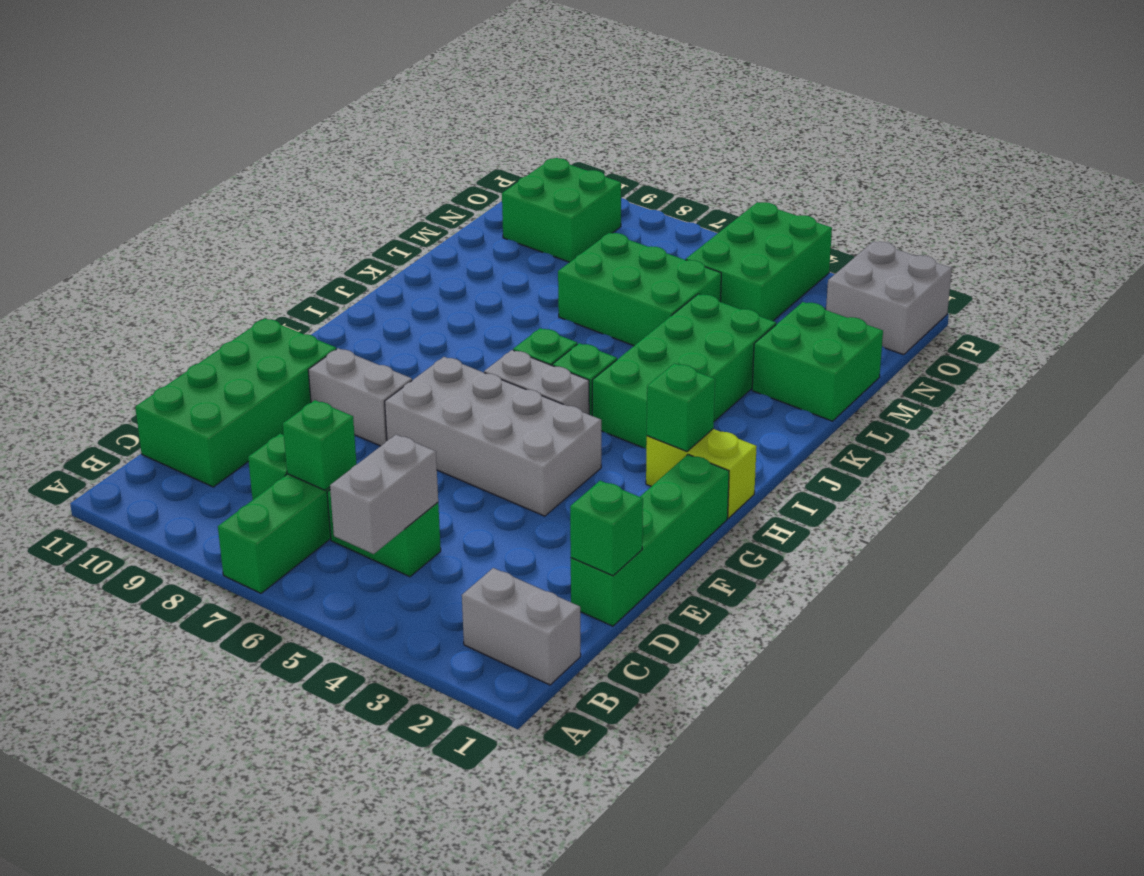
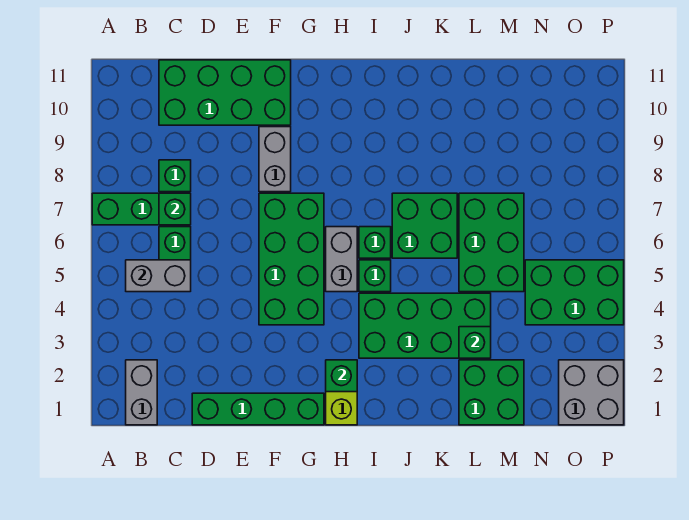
green 1x1 brick [570,481,643,576] -> green 1x1 brick moved to [459,327,491,358]
grey 2x4 brick [385,357,601,516] -> green 2x4 brick [259,193,324,325]
green 2x2 brick [502,158,621,262] -> green 2x2 brick moved to [392,193,457,258]

